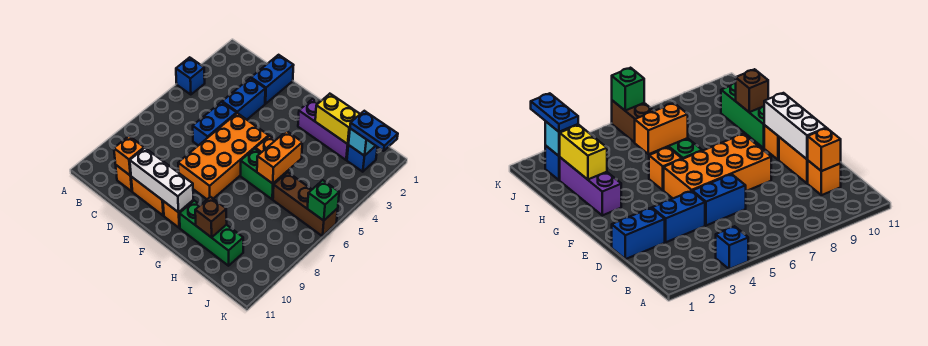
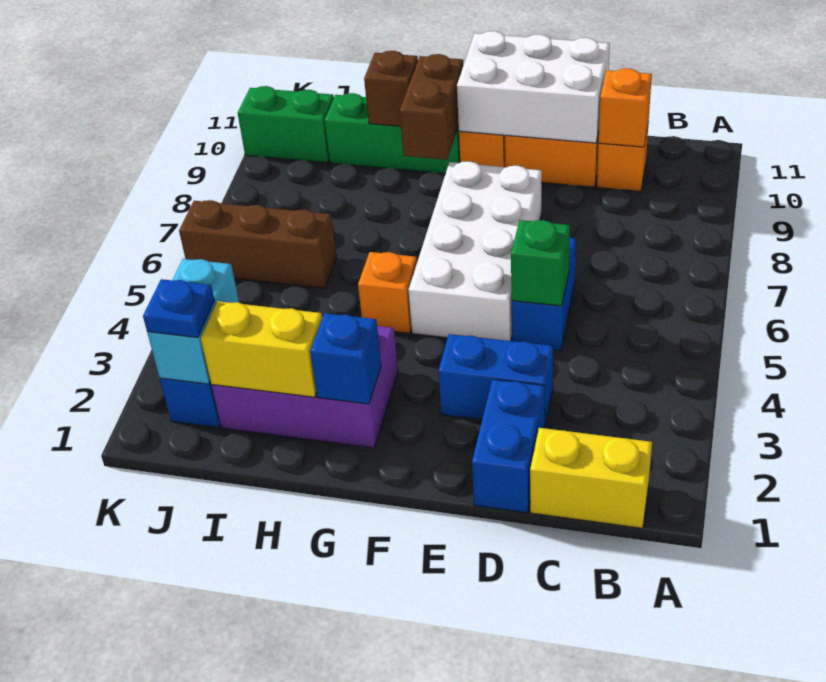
blue 1x1 brick [176,57,205,95] -> blue 1x1 brick moved to [310,313,381,404]
none -> yellow 1x2 brick [530,428,652,528]
blue 1x2 brick [222,78,265,119] -> blue 1x2 brick turned to [438,334,553,426]
white 1x3 brick [130,148,193,212] -> white 2x3 brick [457,31,610,143]
orange 2x4 brick [178,113,269,199] -> white 2x4 brick [408,161,542,341]
purple 1x3 brick [298,99,348,160] -> purple 2x3 brick [212,326,398,448]
green 1x2 brick [241,149,287,199] -> green 1x2 brick moved to [238,86,334,163]
none -> brown 1x2 brick [400,54,463,160]
orange 1x2 brick [257,131,303,184] -> none
cyan 1x1 brick [348,129,375,156] -> cyan 1x2 brick [147,259,239,384]
blue 1x2 plate [350,111,398,151] -> blue 1x1 plate [143,279,215,338]
green 1x1 brick [307,180,339,221] -> green 1x1 brick moved to [511,220,570,306]

